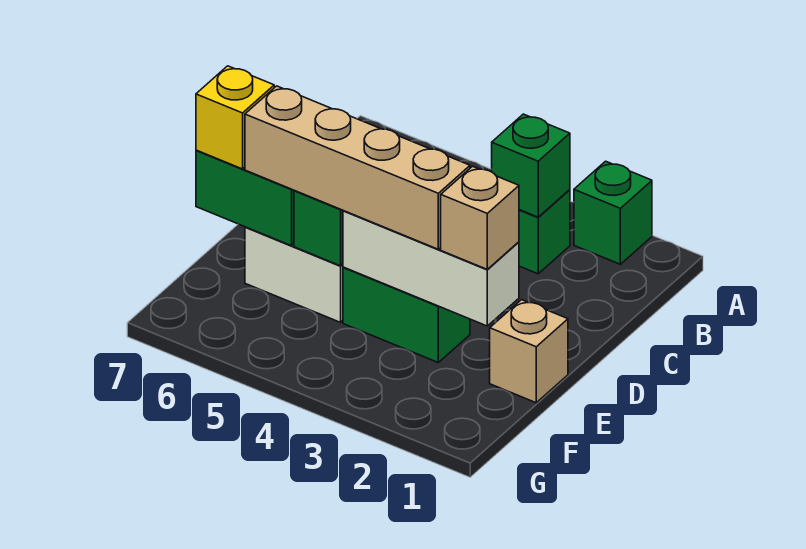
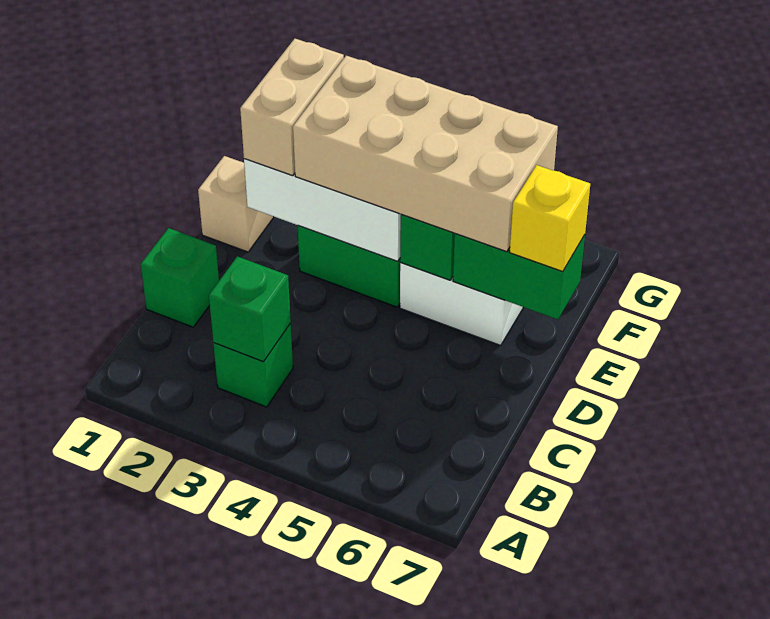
green 1x1 brick [574,161,652,264] -> green 1x1 brick moved to [141,228,219,327]
tan 1x1 brick [441,166,519,270] -> tan 1x2 brick [240,39,344,176]
tan 1x4 brick [245,86,470,249] -> tan 2x4 brick [293,56,558,252]

